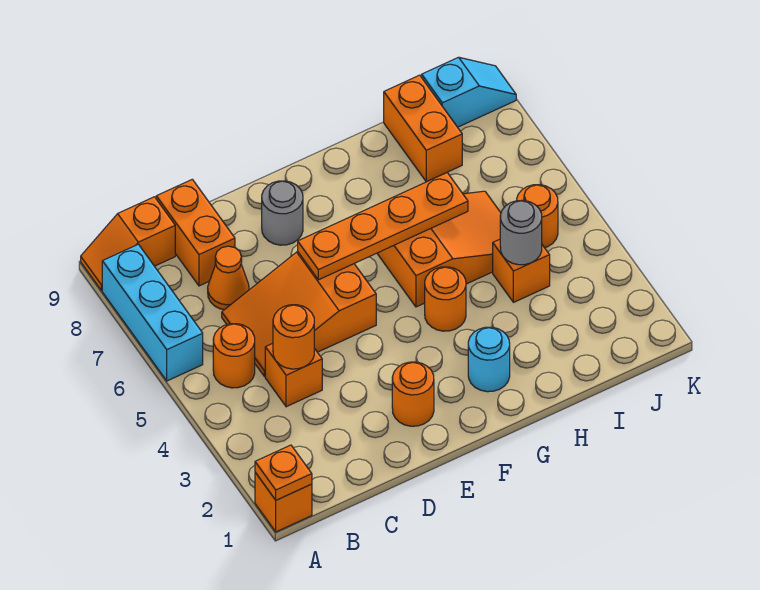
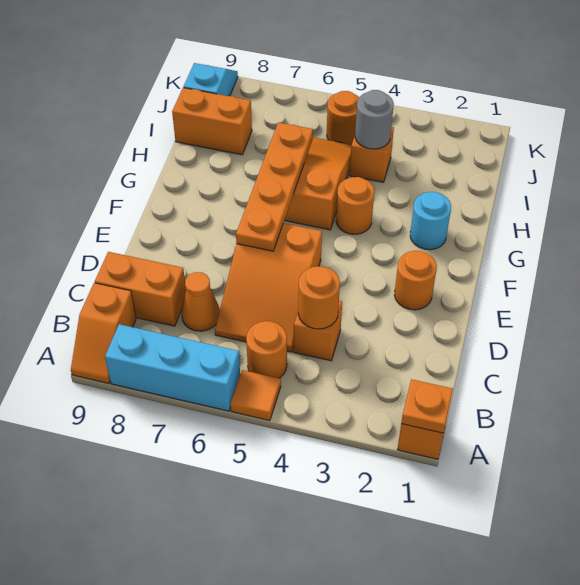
none -> orange 1x1 tile [230,370,281,421]
grey 1x1 round brick [262,181,303,245] -> none

